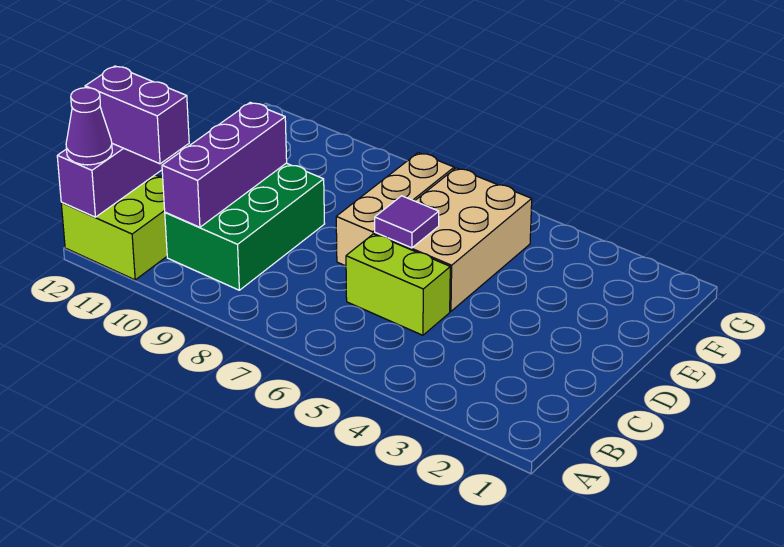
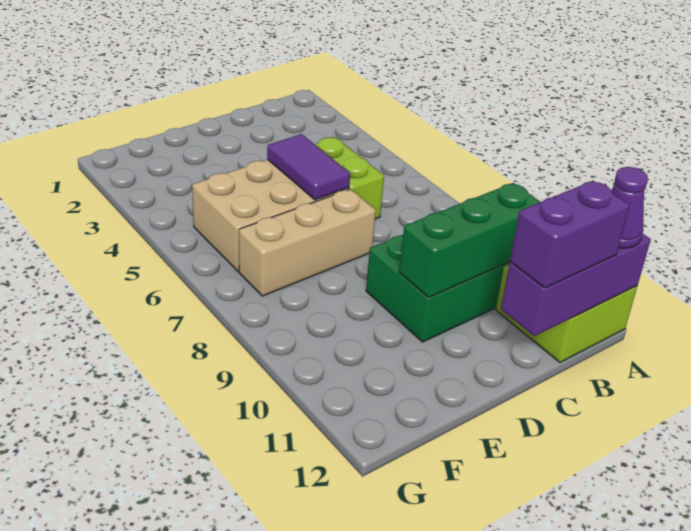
purple 1x3 brick [162,102,287,227] -> green 1x3 brick [399,183,540,297]
purple 1x2 brick [85,66,189,164] -> purple 1x2 brick turned to [510,181,630,288]
purple 1x1 tile [375,196,439,248] -> purple 1x2 tile [267,134,350,200]

